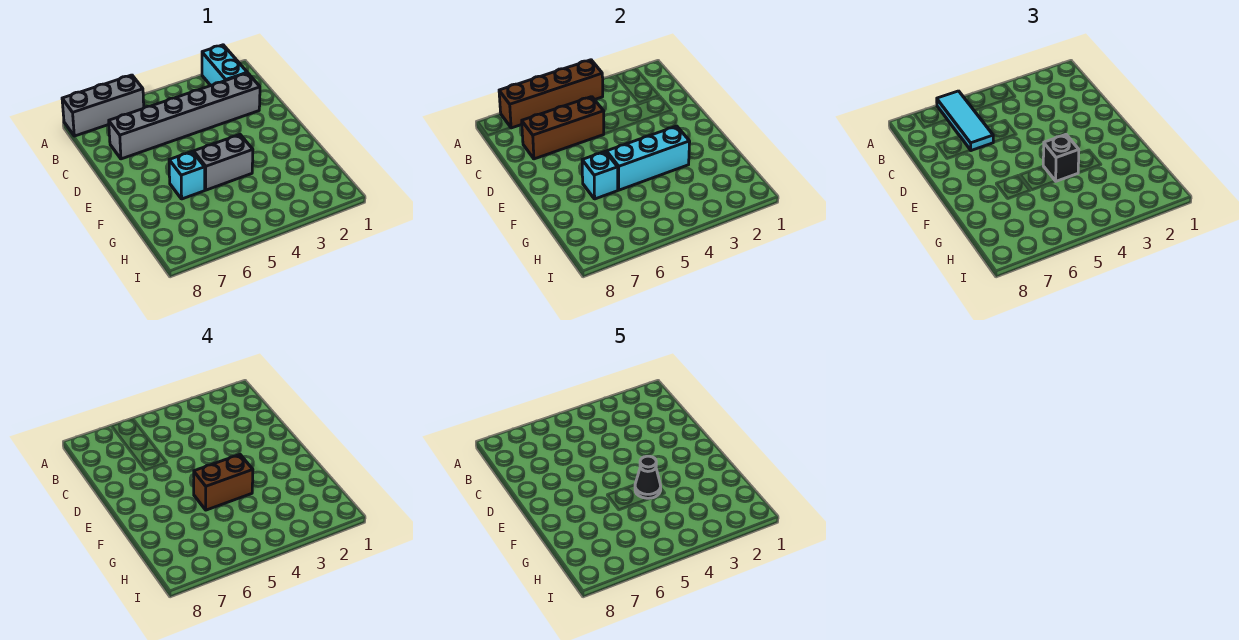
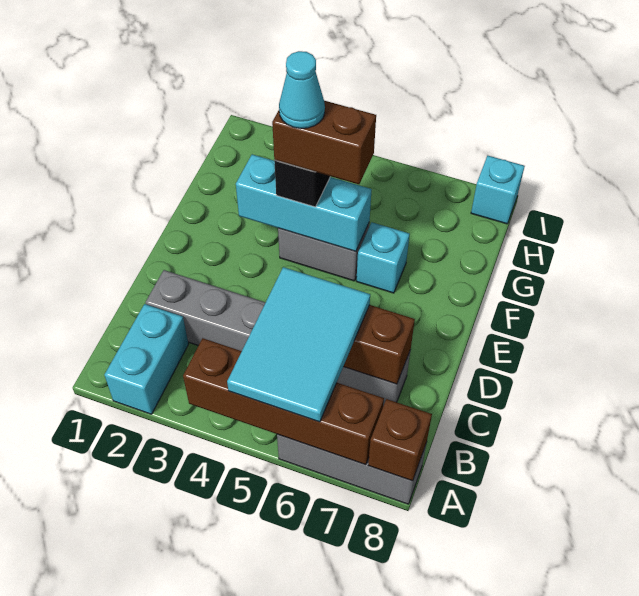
cyan 1x3 tile [937,91,993,151] -> cyan 2x3 tile [227,267,370,422]
none -> brown 1x1 brick [368,399,432,481]
black 1x1 cone [635,456,661,499] -> cyan 1x1 cone [279,51,325,129]
cyan 1x1 brick [582,152,618,199] -> cyan 1x1 brick moved to [471,156,525,224]

